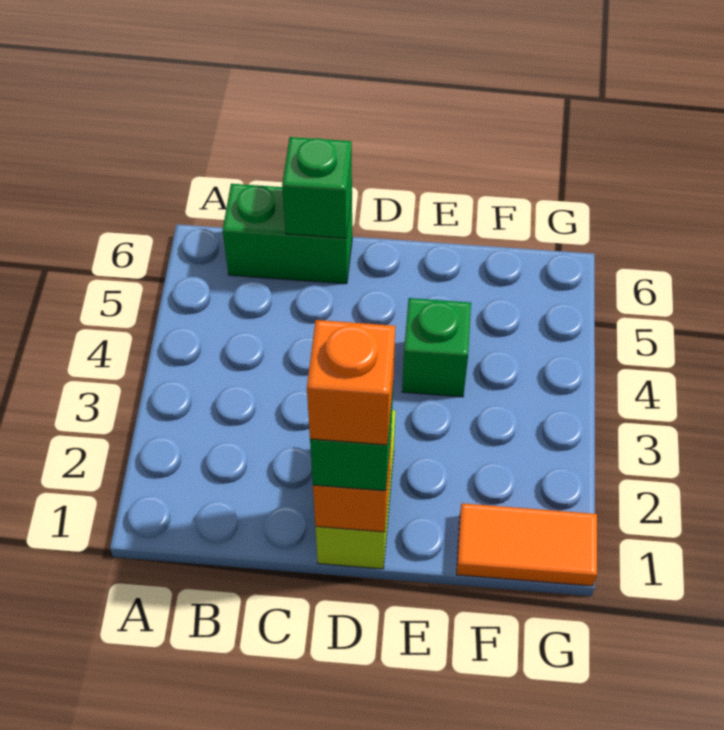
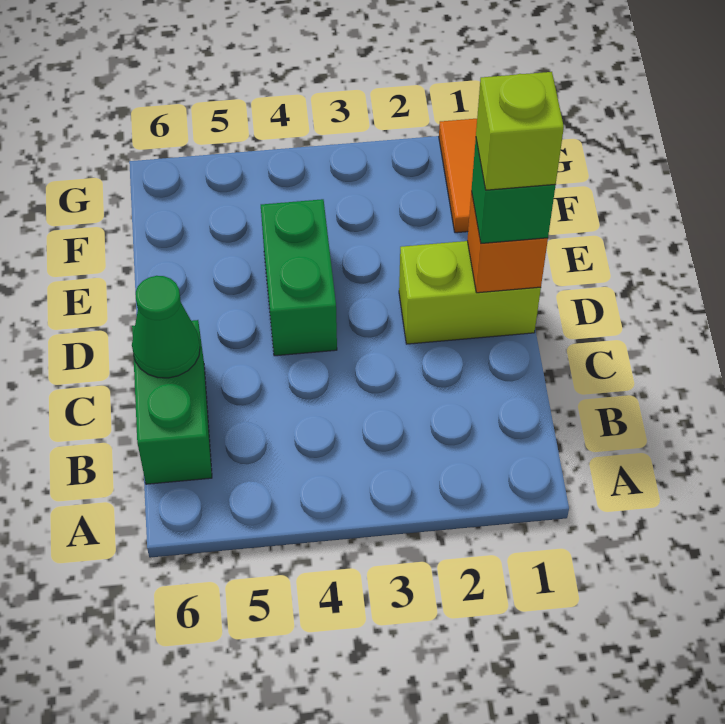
green 1x1 brick [282,137,352,238] -> green 1x1 cone [132,276,200,378]
orange 1x1 brick [307,320,395,445] -> lime 1x1 brick [476,72,564,190]
green 1x1 brick [402,298,471,397] -> green 1x2 brick [261,199,337,356]

